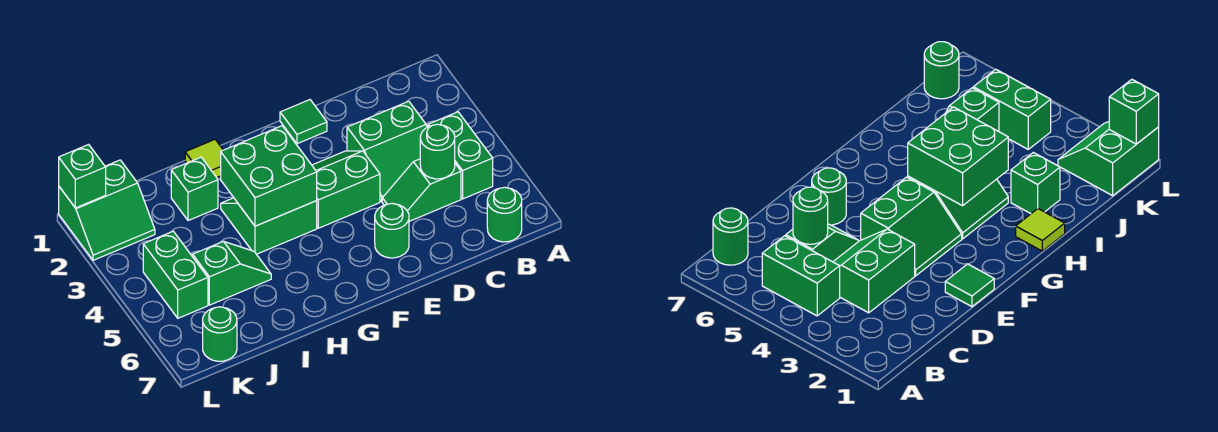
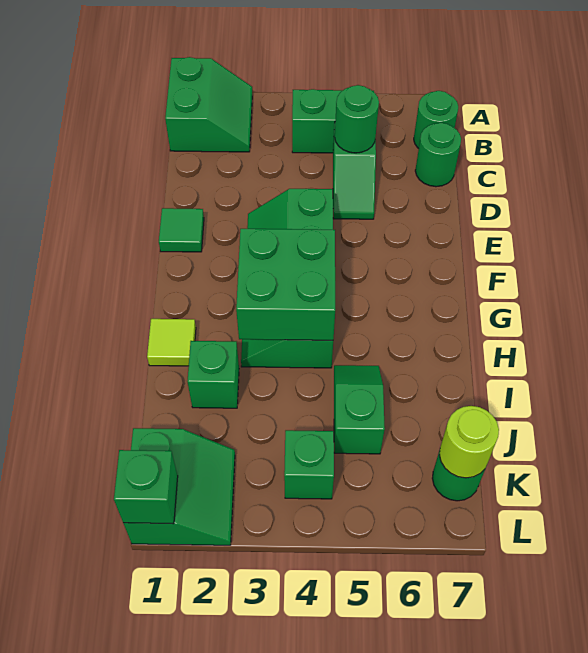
green 2x2 slope [347,101,427,201] -> green 2x2 slope moved to [165,57,252,152]
green 1x1 round brick [375,203,409,258] -> green 1x1 round brick moved to [415,123,461,187]
green 1x2 brick [143,231,208,318] -> green 1x1 brick [284,430,334,499]
none -> lime 1x1 round brick [439,406,499,478]

